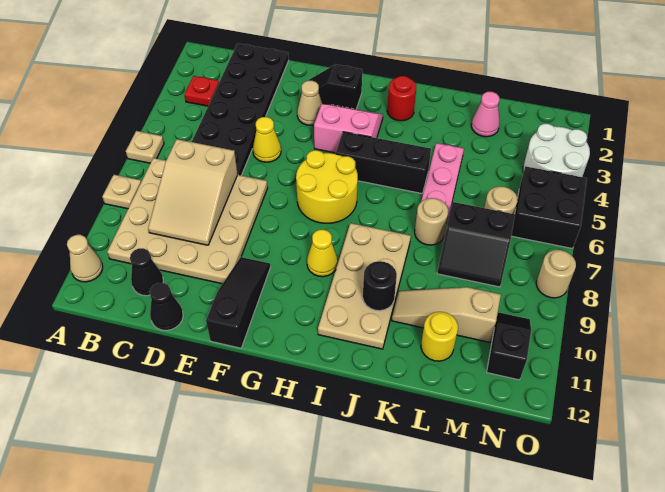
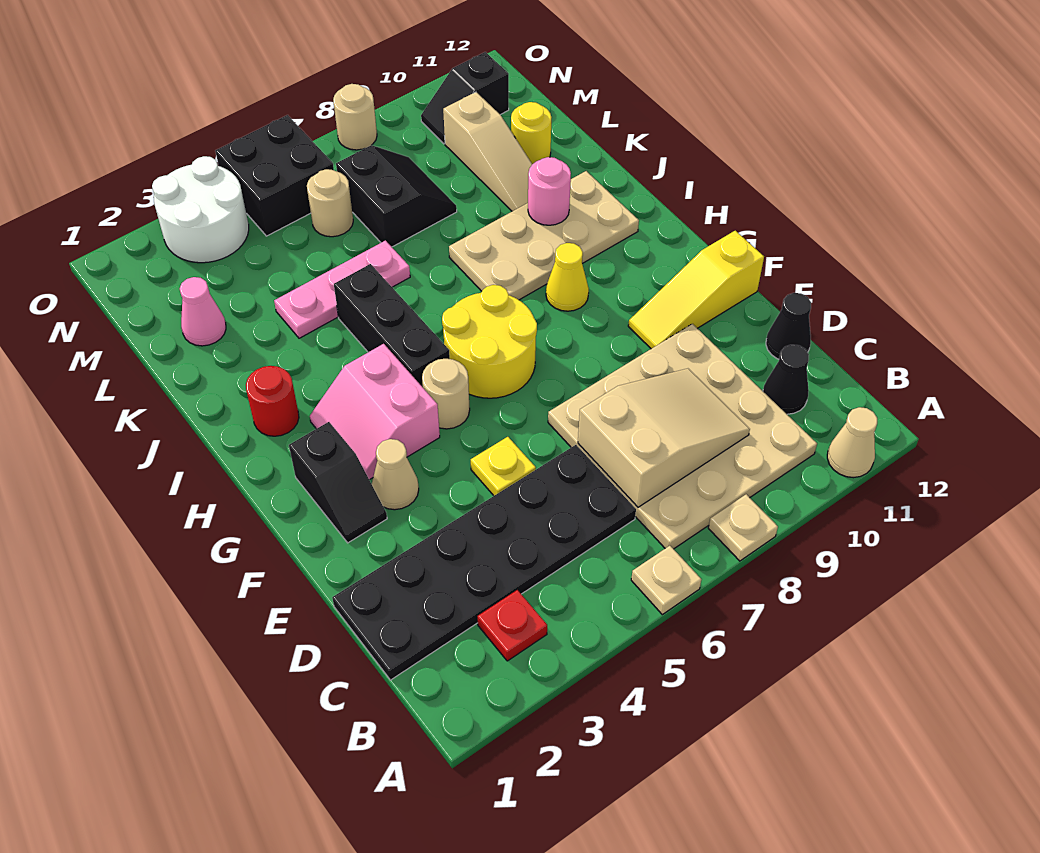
yellow 1x1 cone [253,117,281,162] -> yellow 1x1 plate [471,437,536,496]
black 1x3 slope [206,257,270,348] -> yellow 1x3 slope [628,231,764,349]
black 1x1 round brick [363,261,397,311] -> pink 1x1 round brick [528,157,571,225]
tan 1x1 round brick [415,198,448,245] -> tan 1x1 round brick moved to [422,359,470,429]

